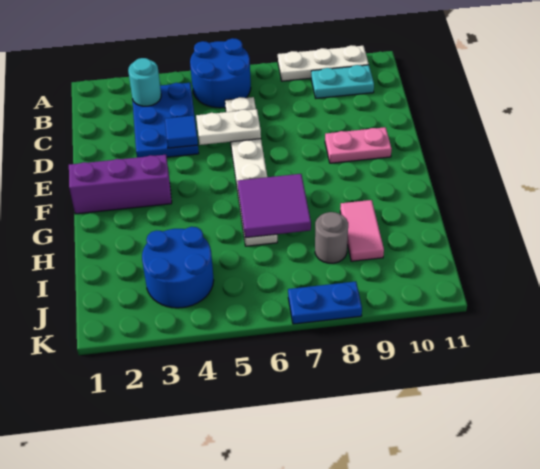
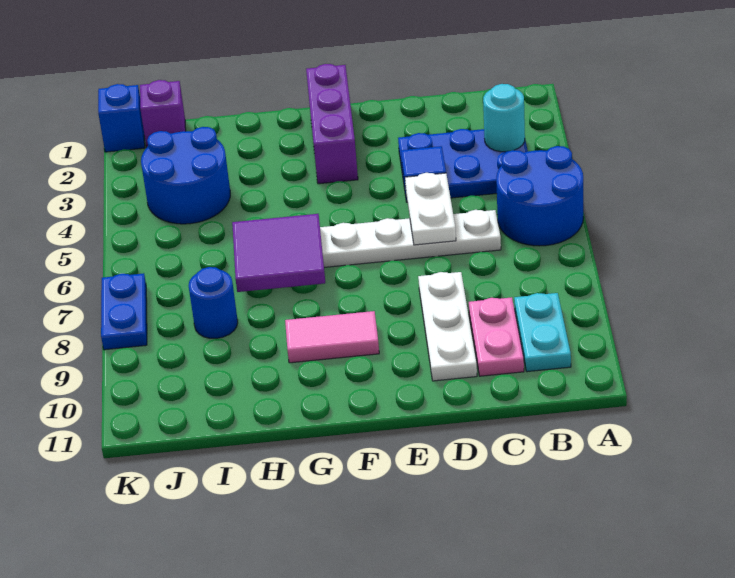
white 1x3 plate [278,45,369,81] -> white 1x3 plate moved to [418,272,477,381]
pink 1x2 plate [325,127,392,163] -> pink 1x2 plate moved to [469,297,524,376]
pink 1x2 tile [340,200,384,261] -> pink 1x2 tile moved to [285,311,379,363]
grey 1x1 round brick [315,212,348,263] -> blue 1x1 round brick [189,267,238,338]
none -> purple 1x1 brick [140,80,186,147]
none -> blue 1x1 brick [98,84,145,152]

